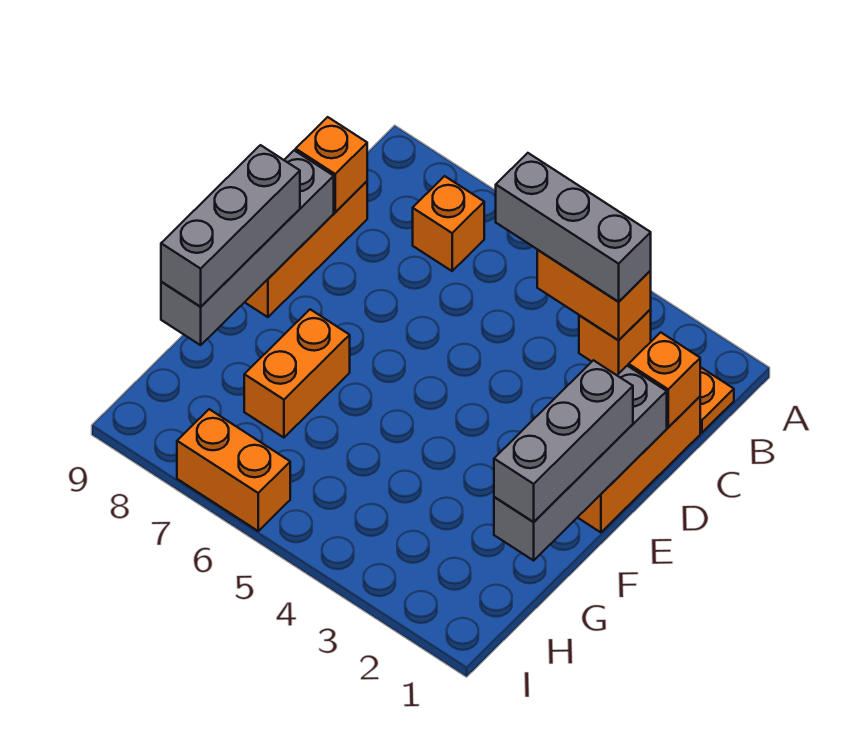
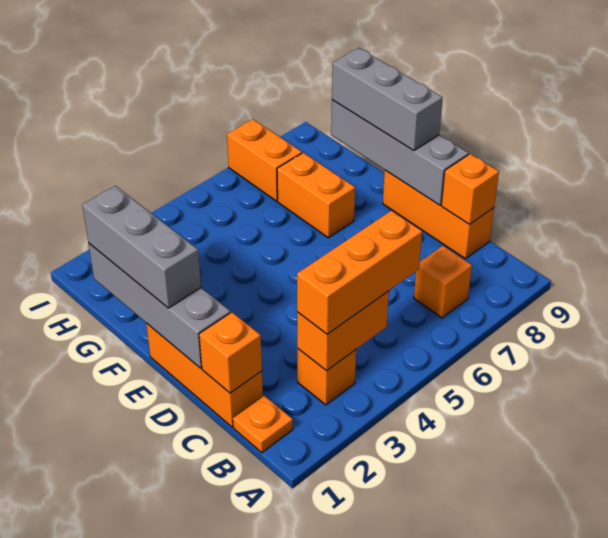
grey 1x3 brick [496,153,651,302] -> orange 1x3 brick [297,211,422,334]
orange 1x2 brick [177,409,290,531] -> orange 1x2 brick turned to [227,119,302,201]

